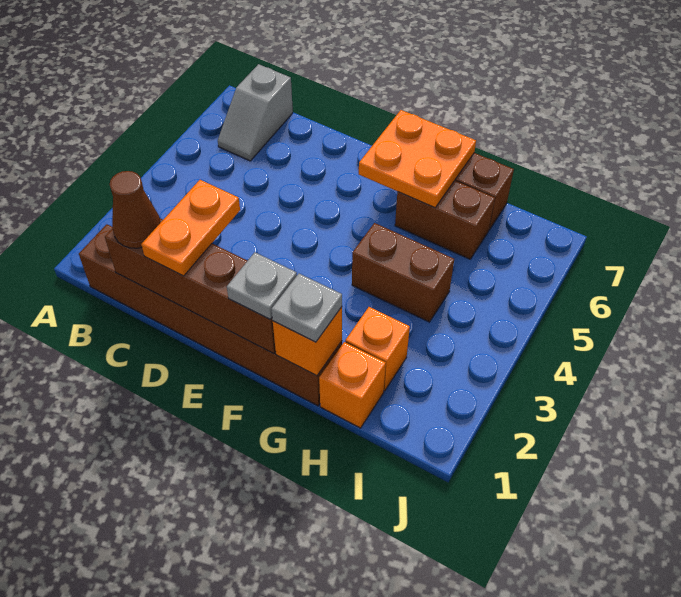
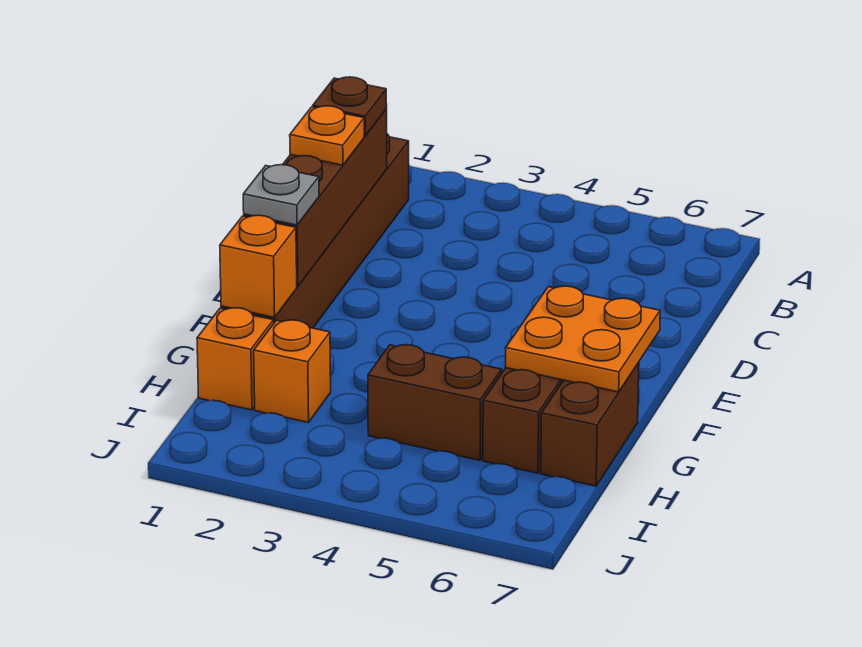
grey 1x2 slope [218,64,293,161] -> none
brown 1x1 cone [110,171,161,248] -> brown 1x1 plate [313,77,387,136]
orange 1x2 plate [141,180,240,276] -> orange 1x1 plate [290,106,364,165]
grey 1x1 plate [271,274,342,342] -> none
brown 1x2 brick [352,223,454,322] -> brown 1x2 brick turned to [368,345,502,460]

